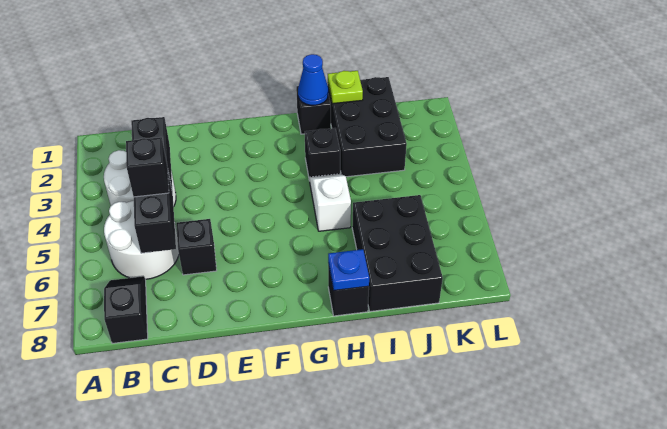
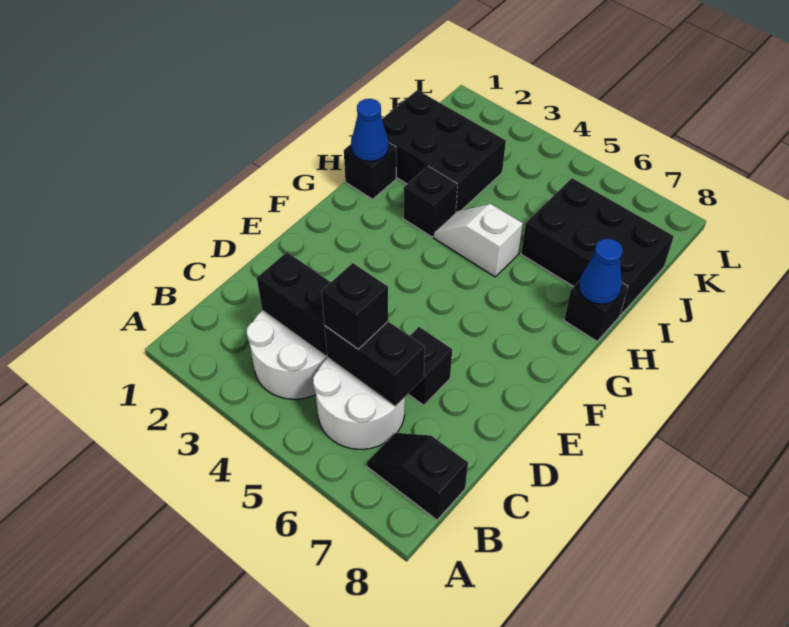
blue 1x1 plate [328,249,369,291] -> blue 1x1 cone [579,239,623,304]
lime 1x1 plate [328,71,363,104] -> none

